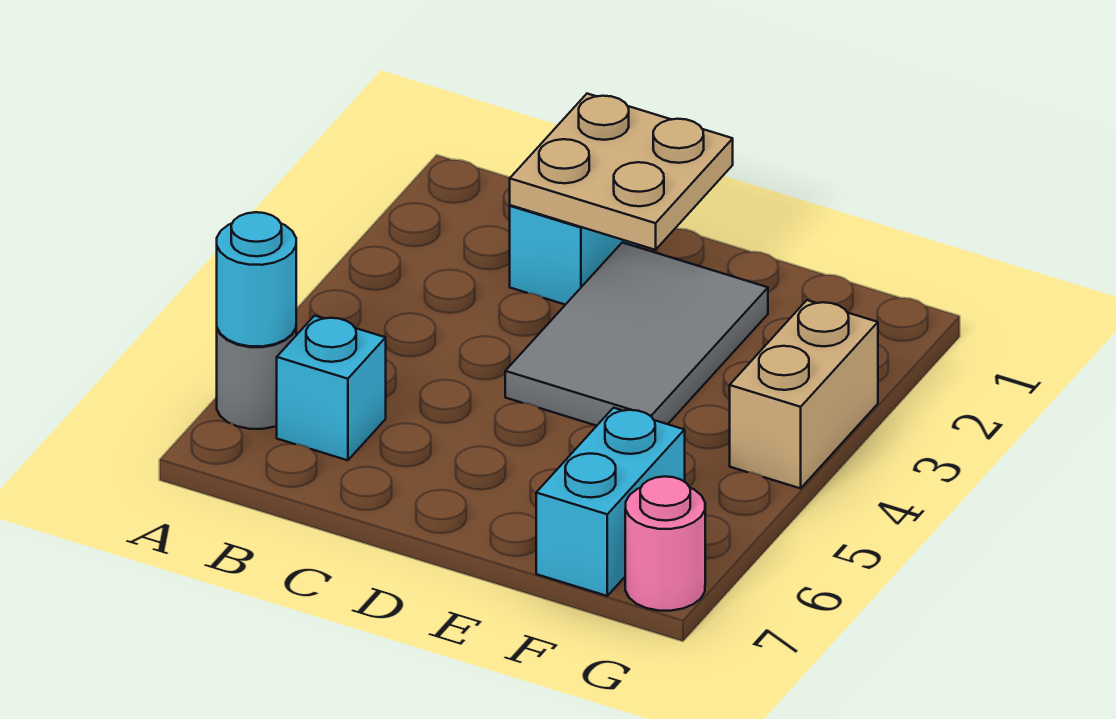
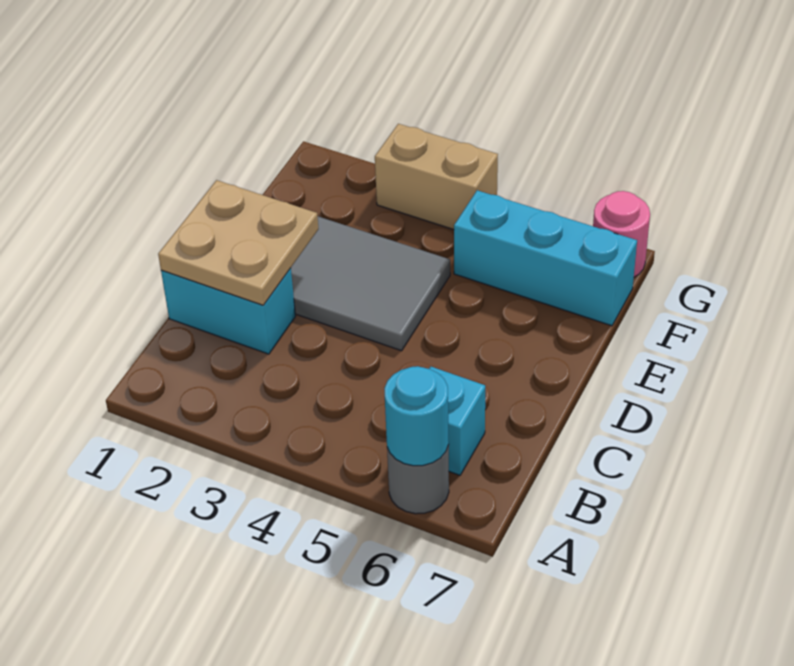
cyan 1x2 brick [536,408,685,596] -> cyan 1x3 brick [454,190,637,326]

